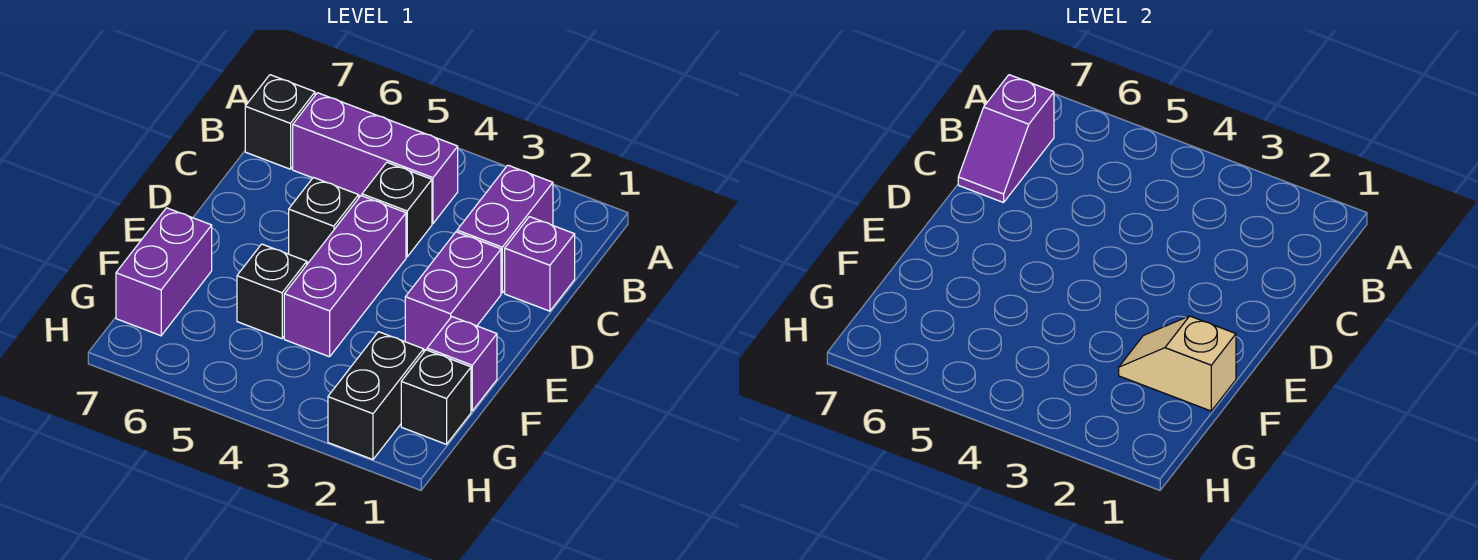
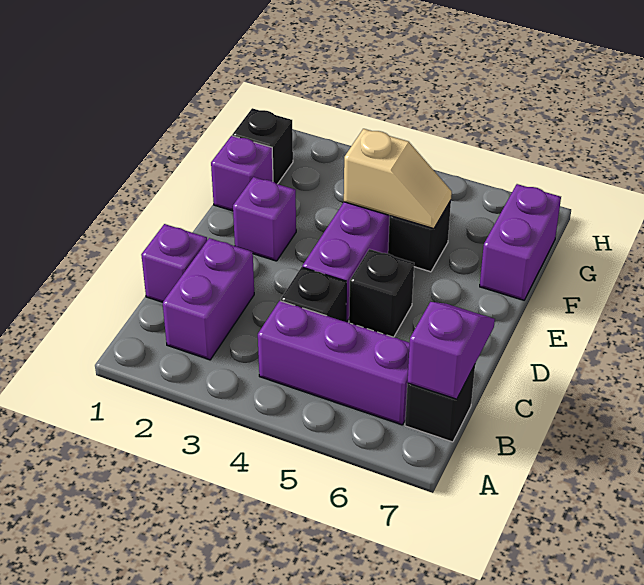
purple 1x2 brick [405,232,501,350] -> purple 1x1 brick [233,177,296,261]
tan 1x2 slope [1119,316,1236,411] -> tan 1x2 slope moved to [344,129,452,229]
black 1x2 brick [328,332,424,460] -> none

